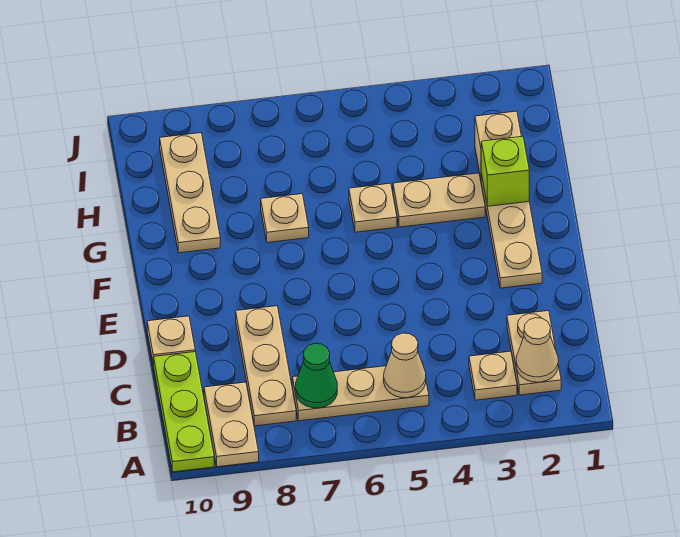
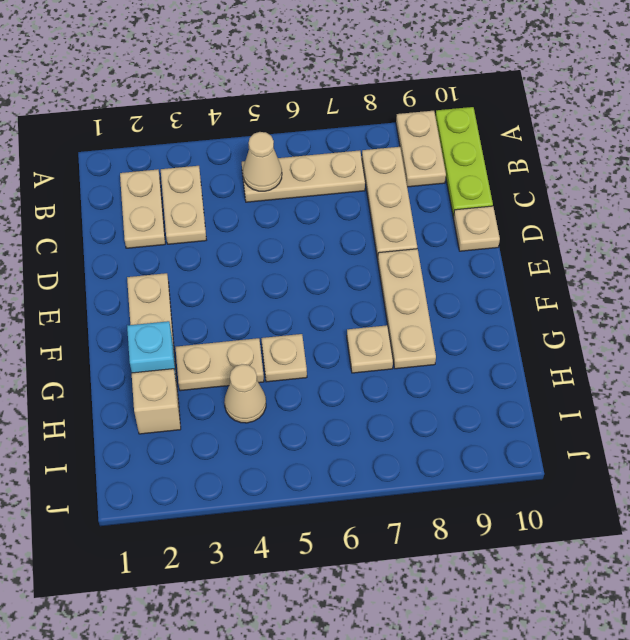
tan 1x1 cone [516,318,558,382] -> tan 1x1 cone moved to [224,364,266,423]
tan 1x1 plate [469,351,517,400] -> tan 1x2 plate [161,166,206,244]
green 1x1 cone [295,343,337,408] -> none
lime 1x1 brick [481,136,529,206] -> cyan 1x1 brick [127,321,176,378]
tan 1x3 plate [160,133,220,253] -> tan 1x3 plate moved to [378,249,436,369]

